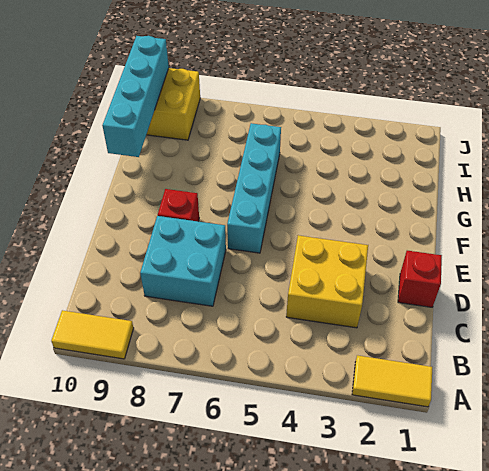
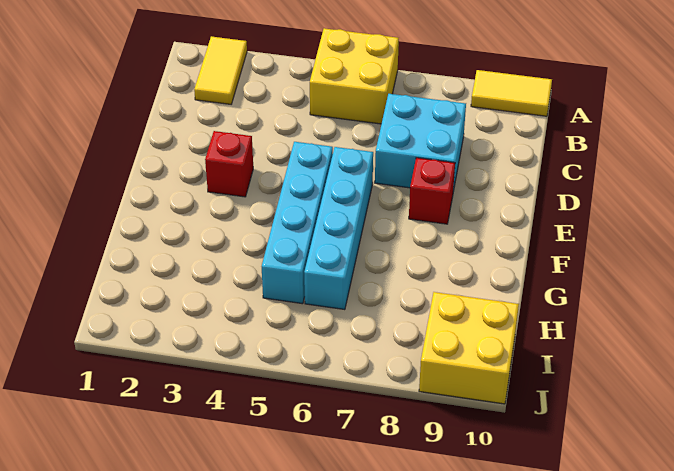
yellow 1x2 tile [352,355,432,407] -> yellow 1x2 tile turned to [194,36,247,104]
yellow 2x2 brick [286,235,368,328] -> yellow 2x2 brick moved to [310,28,399,124]
red 1x1 brick [398,251,442,307] -> red 1x1 brick moved to [205,131,253,197]
cyan 1x4 brick [102,36,169,157] -> cyan 1x4 brick moved to [262,142,333,304]

